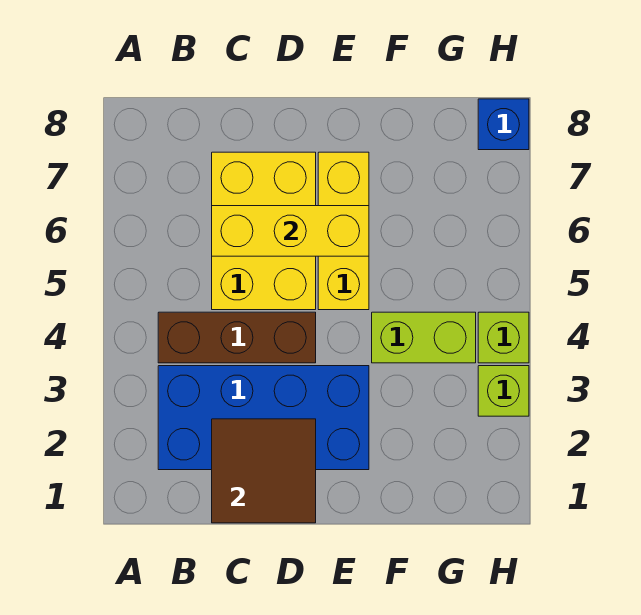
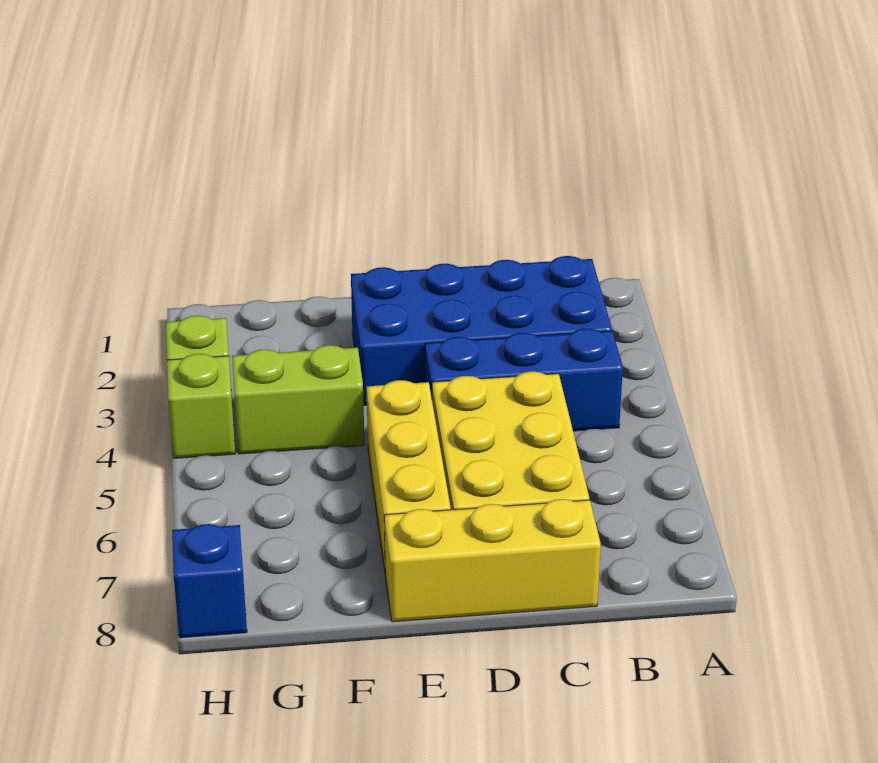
brown 1x3 brick [158,312,316,363] -> blue 1x3 brick [425,329,623,431]
brown 2x2 tile [212,419,316,523] -> none
yellow 1x3 brick [212,206,369,256] -> yellow 1x3 brick moved to [384,499,601,622]

